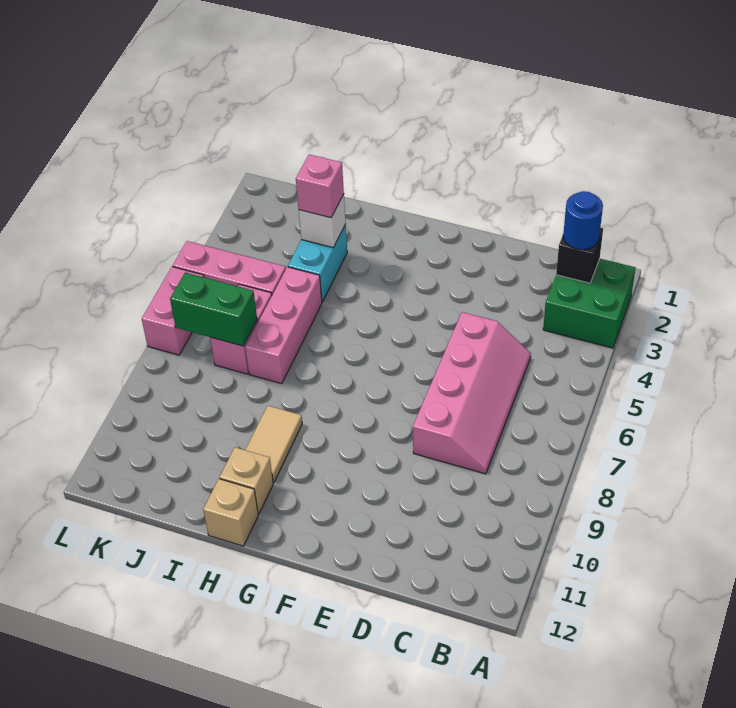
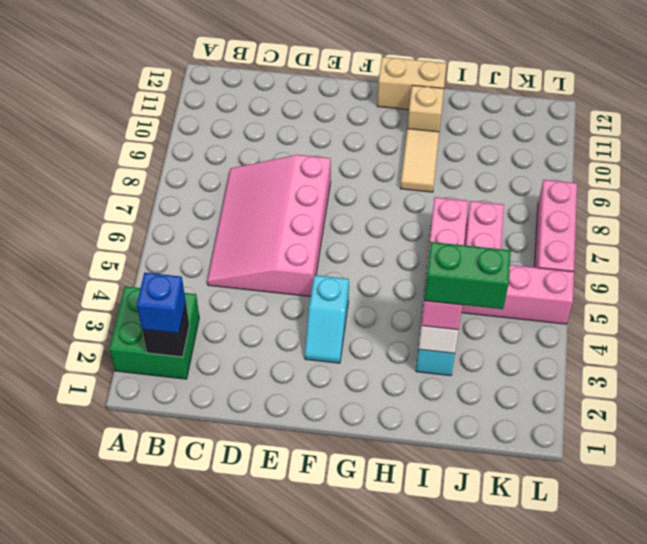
blue 1x1 round brick [563,191,603,250] -> blue 1x1 brick [137,273,186,333]
pink 2x4 slope [413,312,531,474] -> pink 3x4 slope [207,155,331,297]
none -> cyan 1x2 slope [305,275,349,363]
tan 1x1 brick [203,479,258,546] -> tan 1x2 brick [377,57,447,110]
green 1x2 brick [170,273,257,346] -> green 1x2 brick moved to [424,242,511,309]
pink 1x2 brick [142,267,204,355] -> pink 1x3 brick [535,180,577,271]

